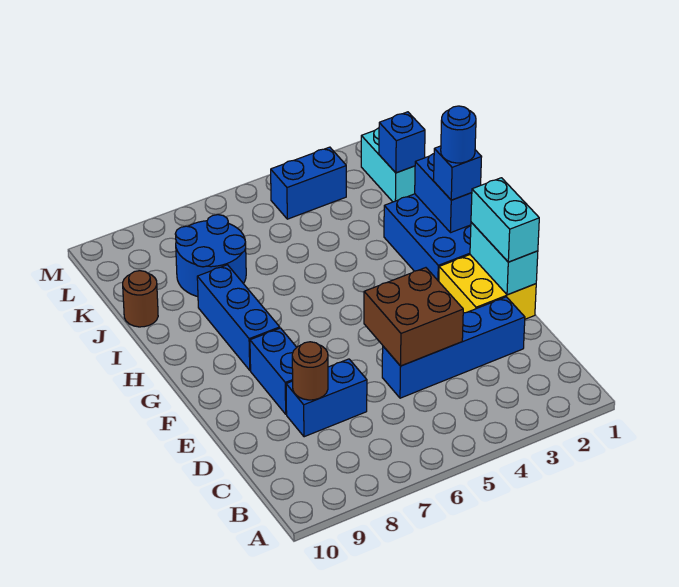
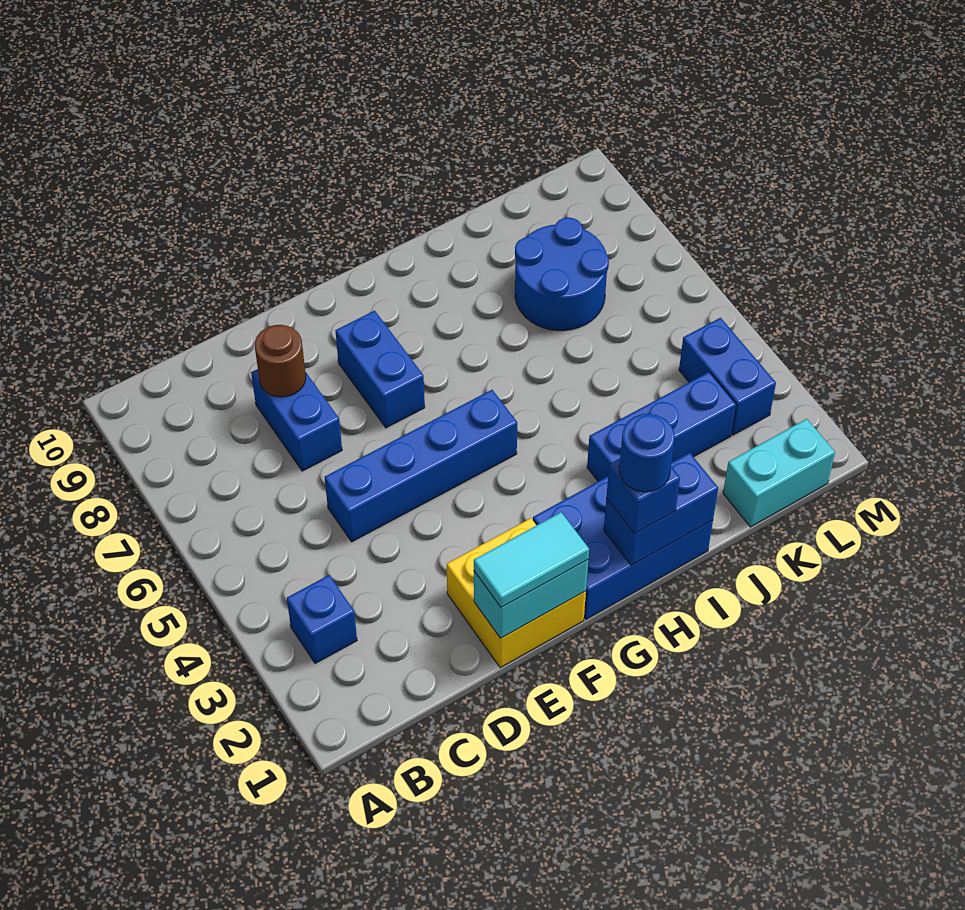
blue 1x4 brick [382,297,525,398] -> blue 1x4 brick turned to [325,390,517,542]
brown 2x2 brick [364,268,463,366] -> none
cyan 1x2 brick [471,178,539,262] -> cyan 1x2 tile [474,512,589,607]
blue 1x2 brick [250,328,297,414] -> blue 1x2 brick turned to [335,311,425,428]
blue 1x3 brick [197,265,280,370] -> blue 1x3 brick moved to [587,372,736,481]
brown 1x1 round brick [123,271,158,327] -> none
blue 1x1 brick [379,112,425,173] -> blue 1x1 brick moved to [287,575,357,664]

